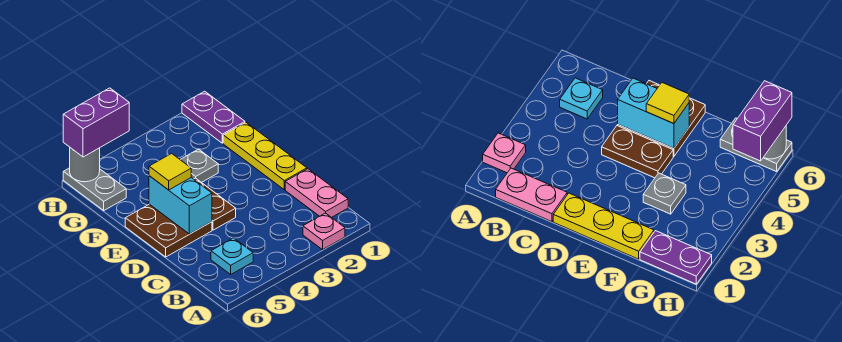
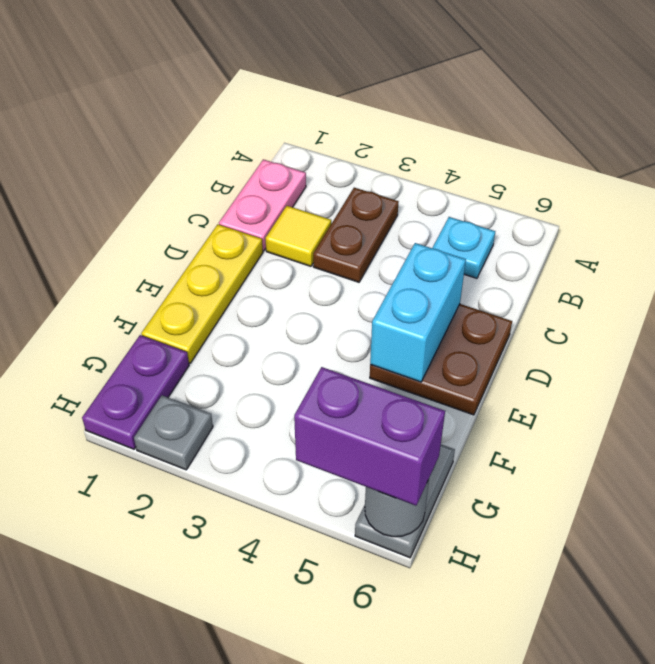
pink 1x1 plate [303,213,345,250] -> none
brown 1x2 plate [194,178,236,230] -> brown 1x2 plate moved to [313,188,399,282]
yellow 1x1 tile [149,153,191,190] -> yellow 1x1 tile moved to [265,206,331,266]
grey 1x1 plate [180,149,218,183] -> grey 1x1 plate moved to [134,395,213,470]

